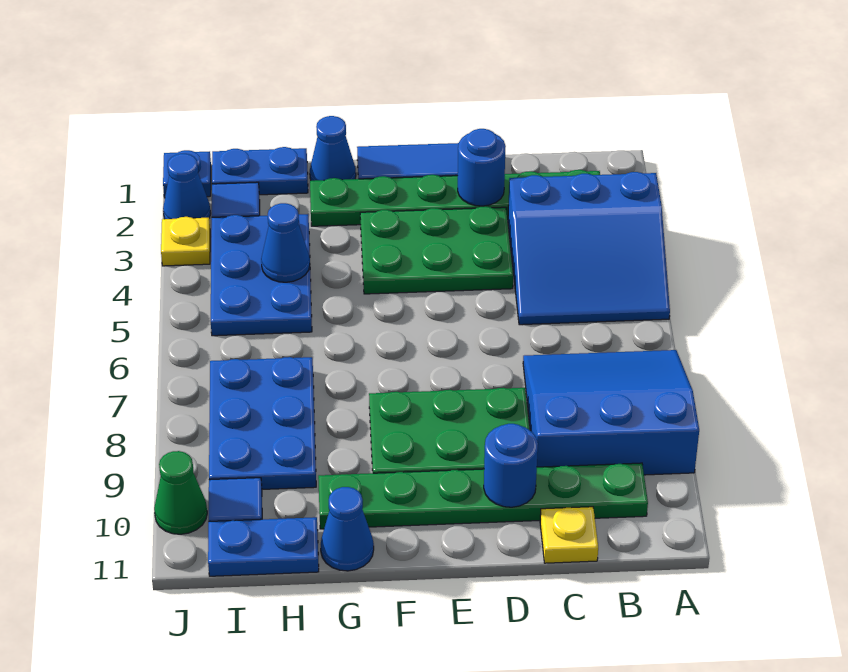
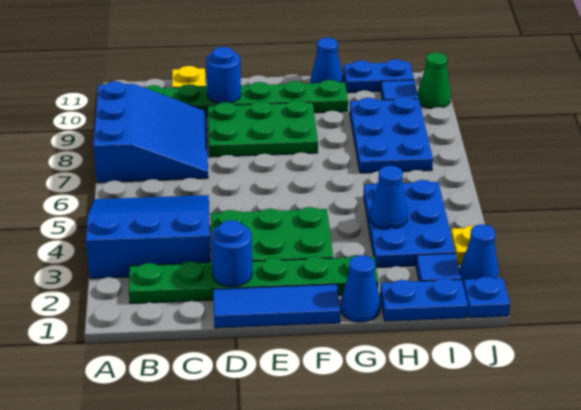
blue 3x3 slope [523,350,699,475] -> blue 3x3 slope turned to [93,81,208,182]

